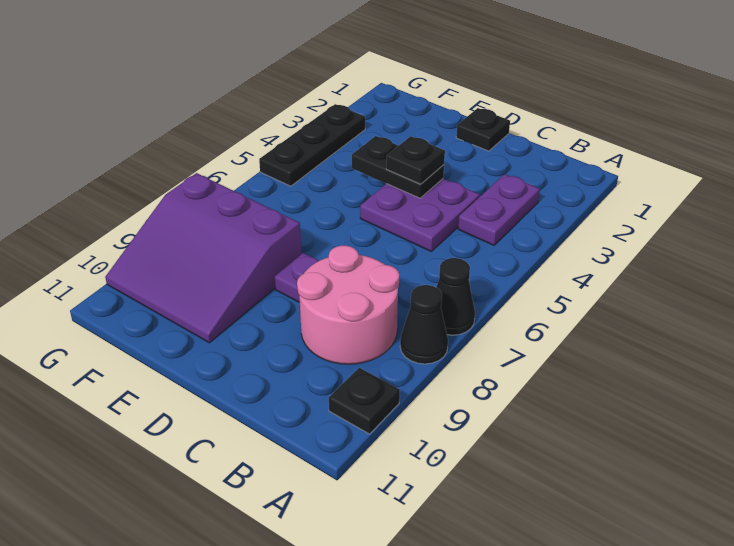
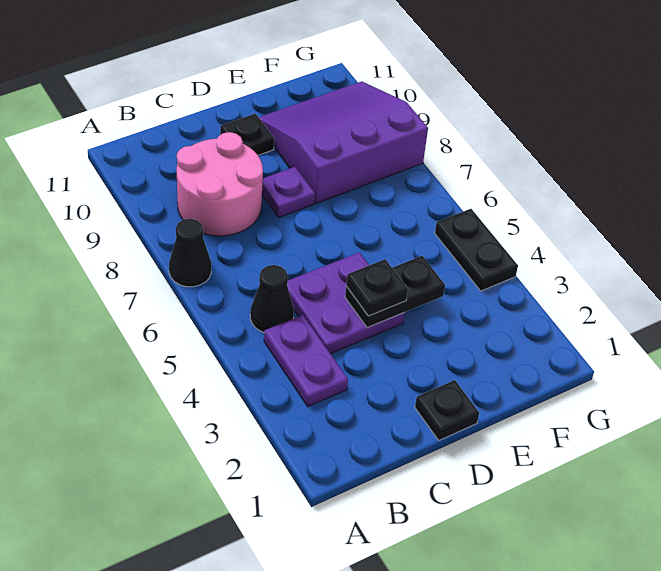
black 1x1 cone [400,285,448,364] -> black 1x1 cone moved to [250,265,294,332]
black 1x1 plate [329,368,400,434] -> black 1x1 plate moved to [220,114,274,155]
black 1x3 plate [259,104,365,186] -> black 1x2 plate [435,209,518,291]

